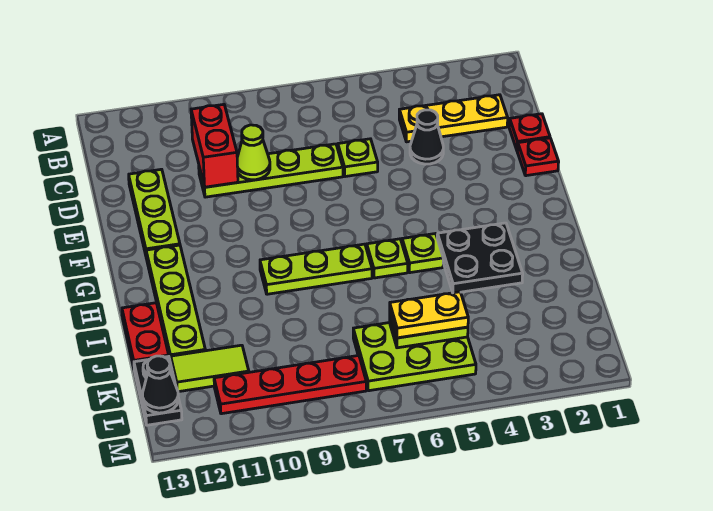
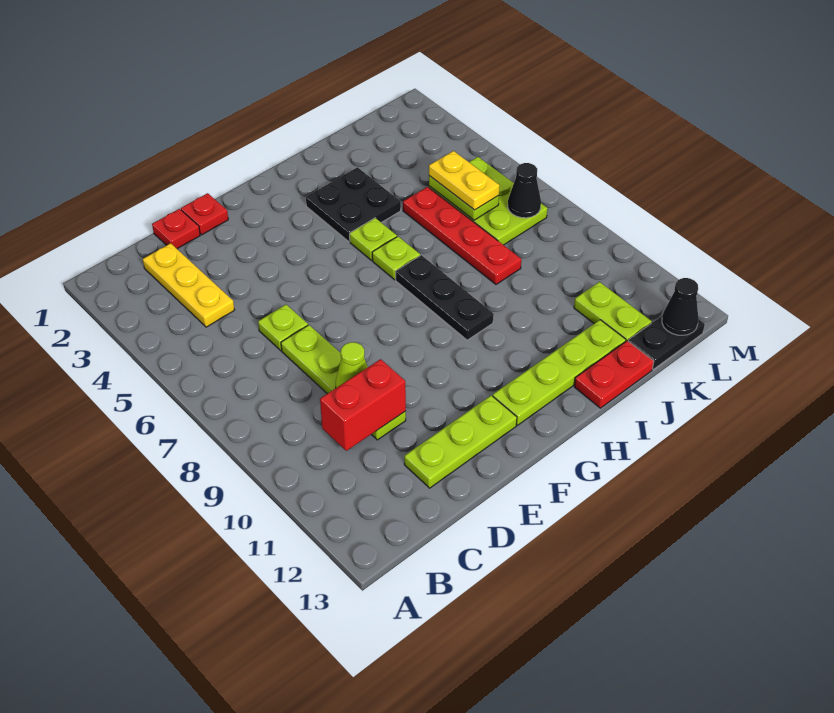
black 1x1 cone [410,110,443,164] -> black 1x1 cone moved to [508,163,541,218]
lime 1x3 plate [260,244,372,294] -> black 1x3 plate [395,255,494,340]
lime 1x2 tile [171,345,249,392] -> lime 1x2 plate [574,282,652,341]
red 1x4 plate [214,356,366,414] -> red 1x4 plate moved to [403,187,521,284]

